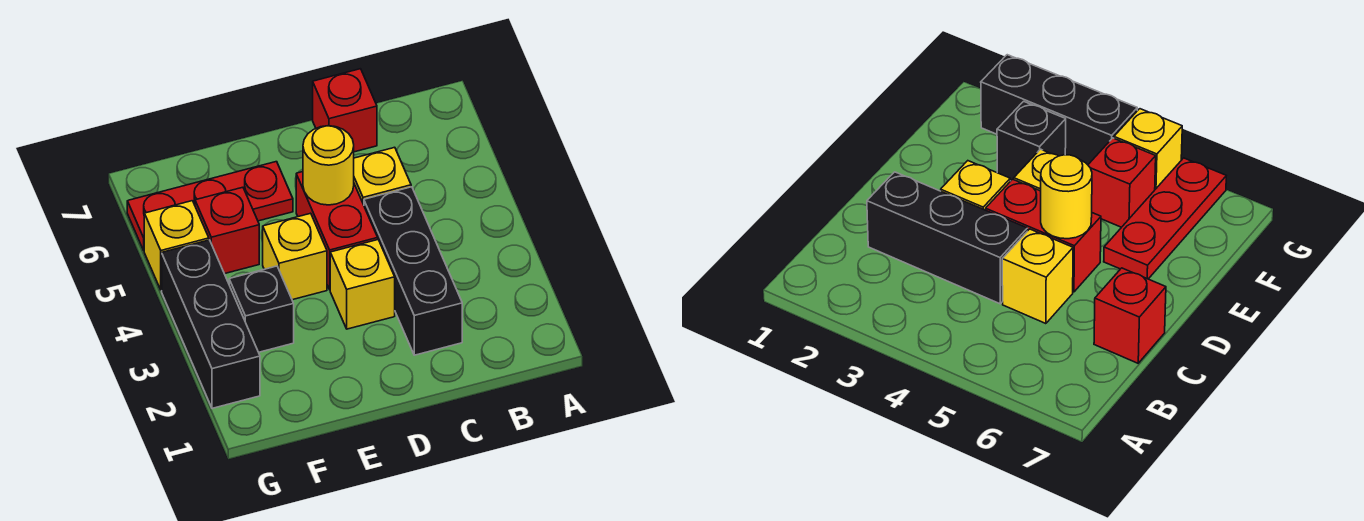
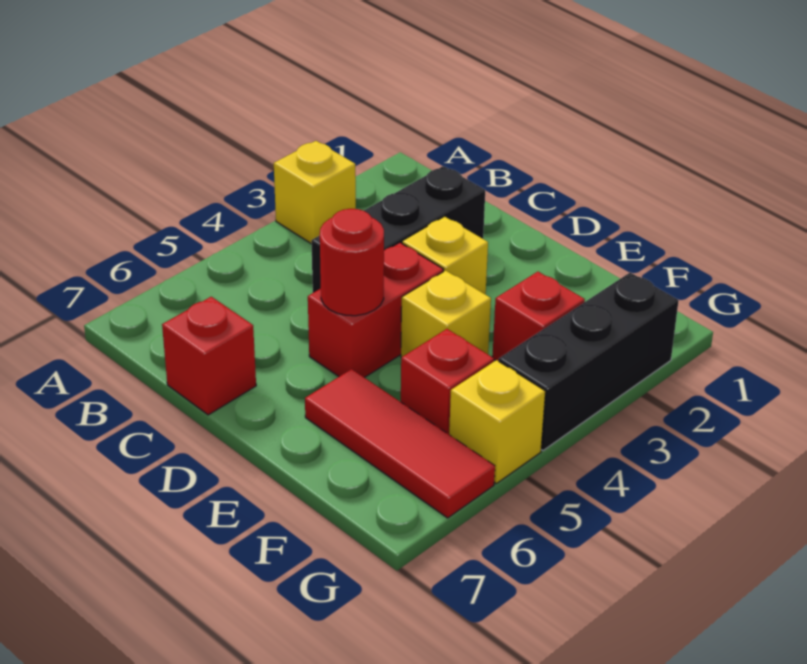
yellow 1x1 brick [354,147,411,205] -> yellow 1x1 brick moved to [274,141,356,244]
yellow 1x1 round brick [303,126,354,205] -> red 1x1 round brick [320,209,384,316]
red 1x3 plate [127,162,293,250] -> red 1x3 tile [305,369,495,518]
black 1x1 brick [229,266,294,352] -> red 1x1 brick [492,272,585,361]

